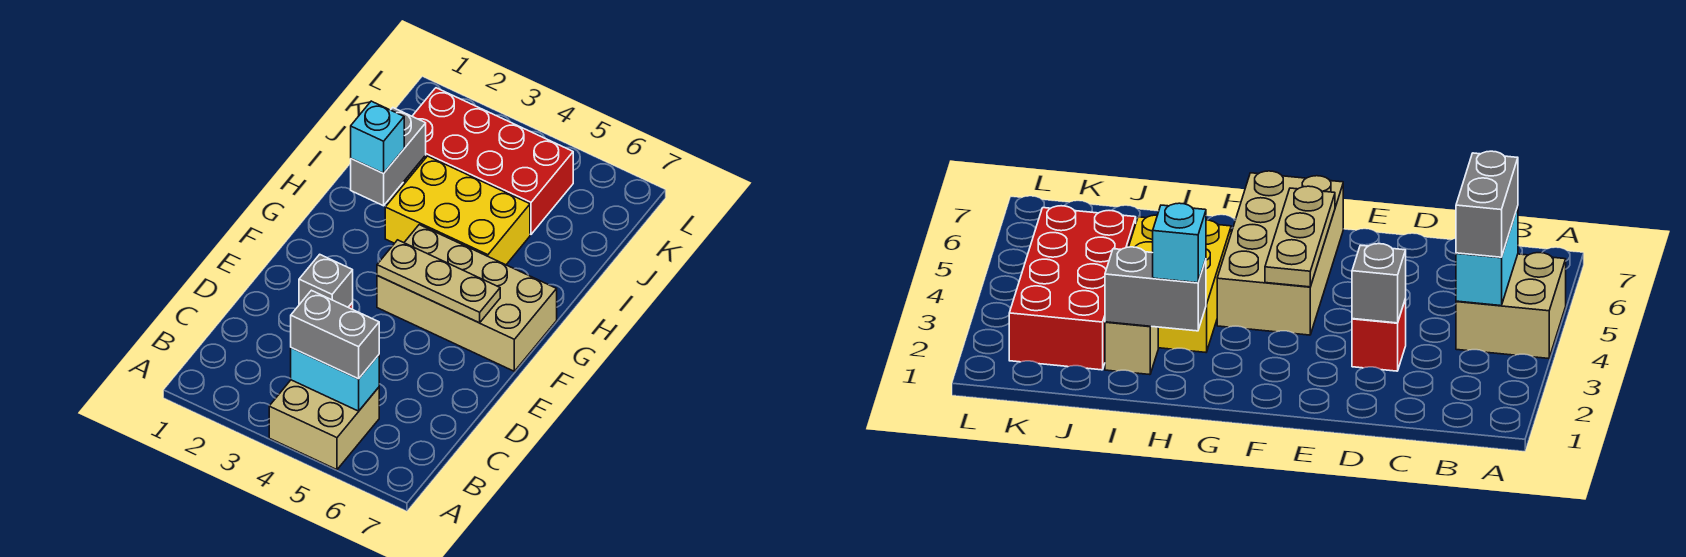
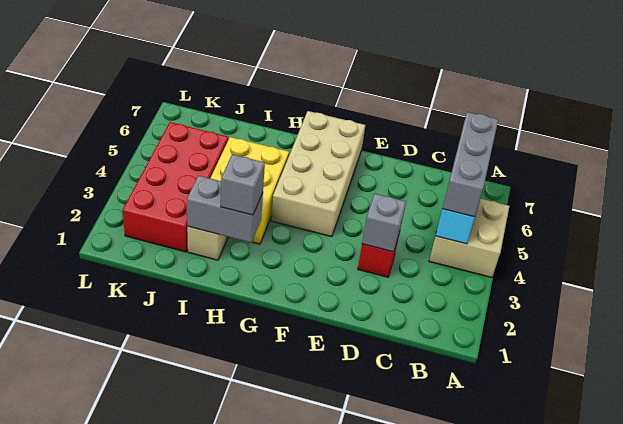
grey 1x2 brick [291,290,379,379] -> grey 1x3 brick [442,112,498,217]
tan 1x3 plate [377,240,500,323] -> none
cyan 1x1 brick [351,101,404,173] -> grey 1x1 brick [221,154,265,215]

